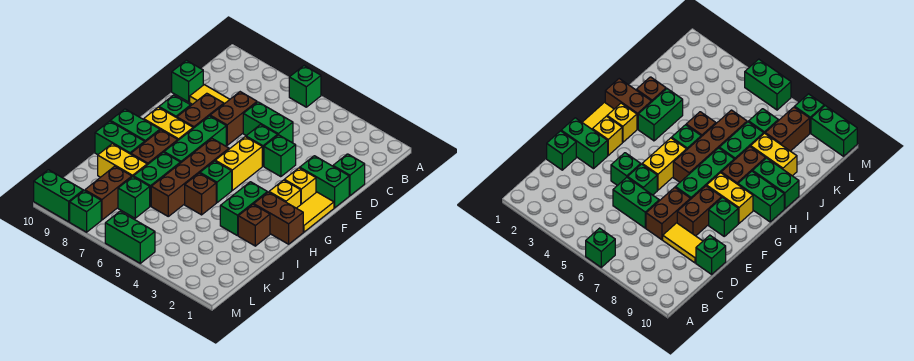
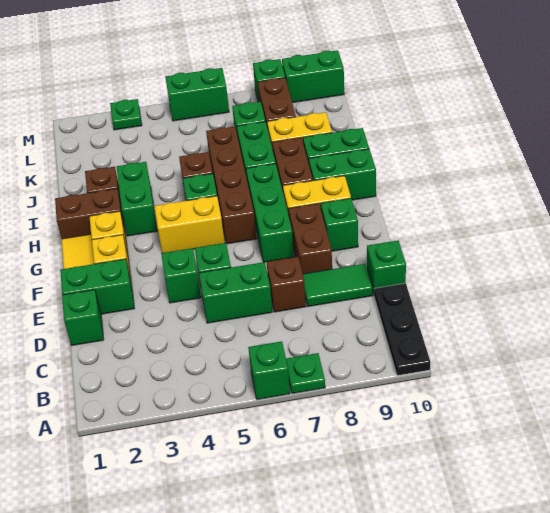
none -> green 1x1 plate [286,353,325,394]
none -> black 1x3 plate [374,283,431,376]
brown 1x2 brick [210,92,257,145] -> brown 1x1 brick [267,257,306,312]
yellow 1x2 tile [190,85,230,104] -> green 1x2 tile [303,264,372,306]
yellow 1x2 brick [215,137,262,190] -> yellow 1x2 brick turned to [154,196,225,253]
none -> green 1x1 plate [110,99,142,130]

